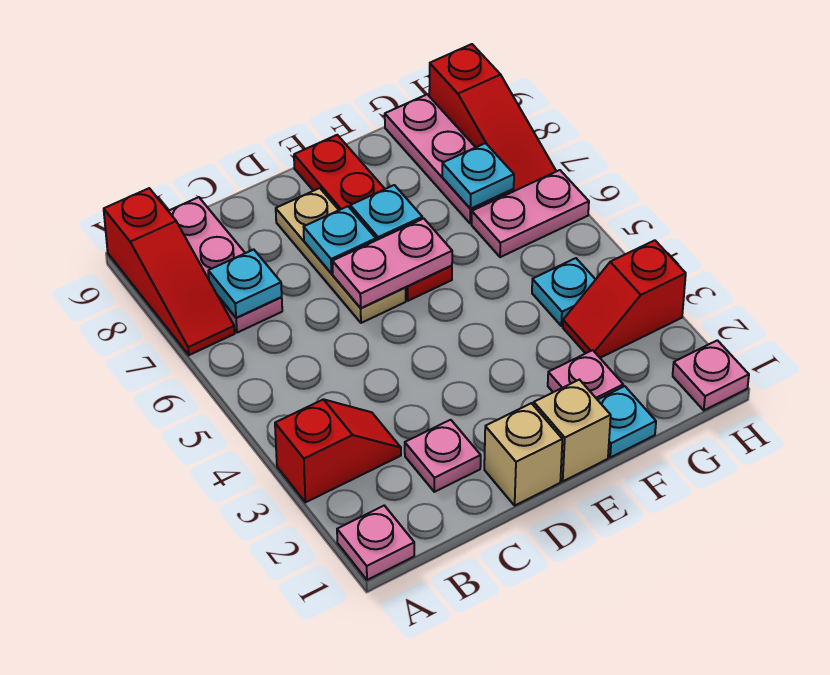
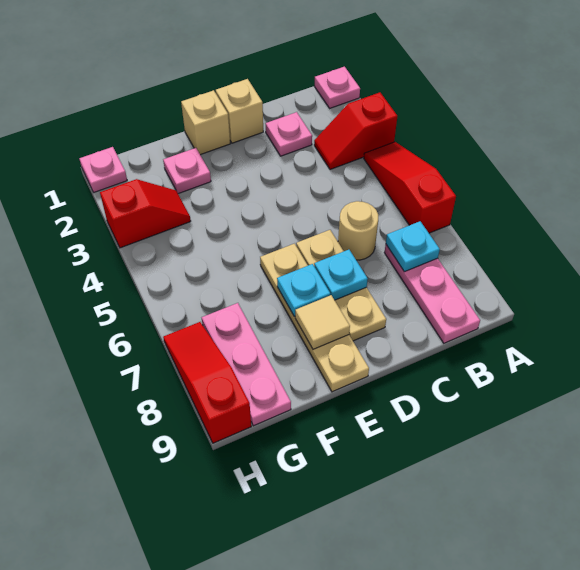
red 1x3 slope [104,188,235,355] -> red 1x3 slope moved to [364,142,456,233]
none -> tan 1x1 round brick [338,201,378,260]
pink 1x2 plate [332,218,452,308] -> none
red 1x4 plate [294,135,452,301] -> tan 1x4 plate [260,244,369,392]
none -> tan 1x1 tile [295,295,350,349]
cyan 1x1 plate [598,386,656,457] -> none
cyan 1x1 plate [532,258,596,326] -> none
pink 1x2 plate [472,170,589,257] -> none
cyan 1x1 plate [442,143,514,209] -> none

